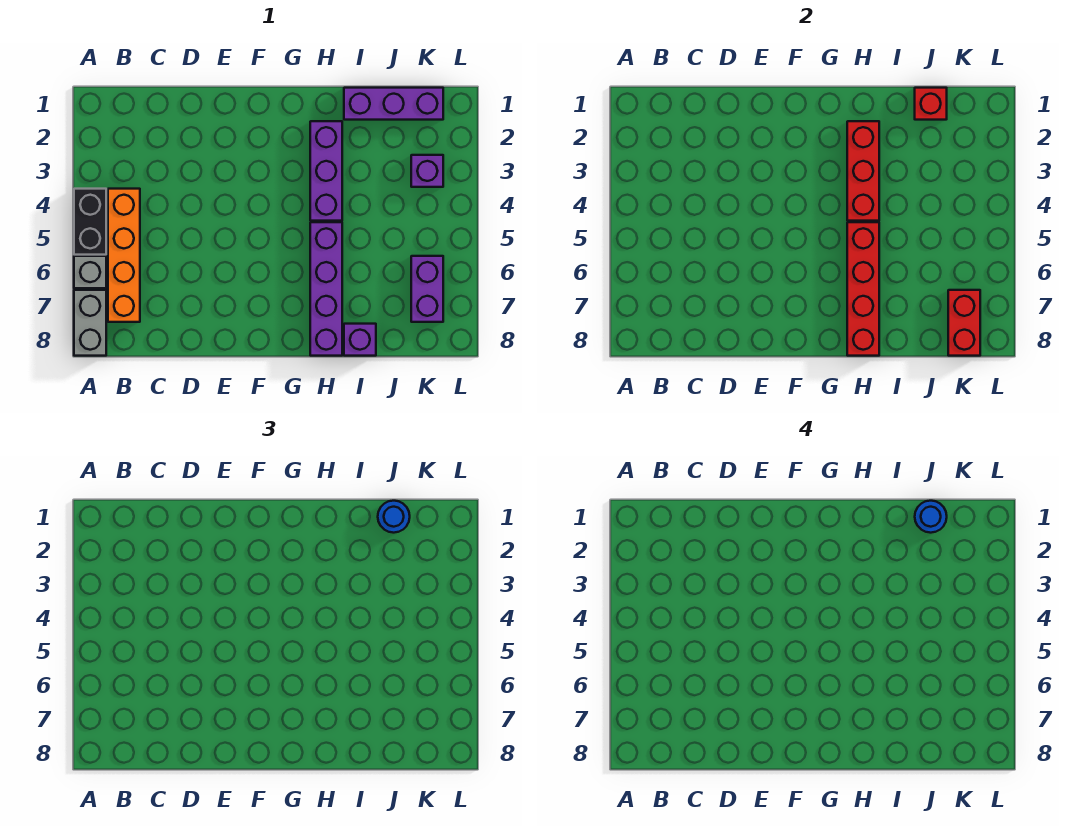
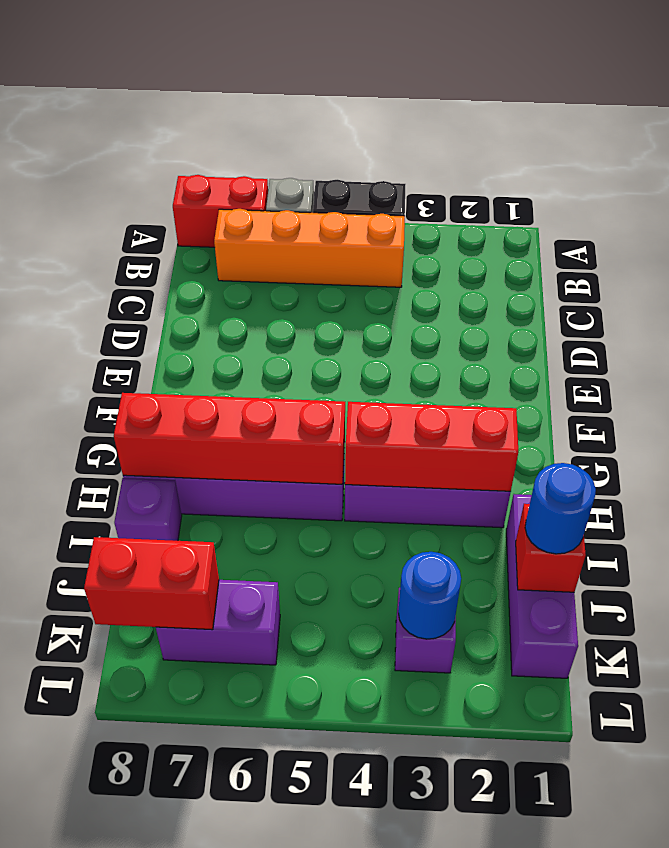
grey 1x2 brick [74,290,106,356] -> red 1x2 brick [173,175,268,247]
blue 1x1 round brick [915,501,947,533] -> blue 1x1 round brick moved to [398,552,461,639]

